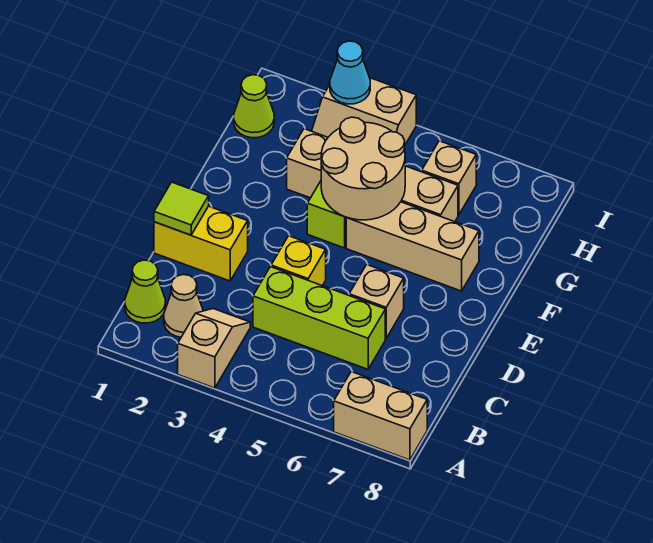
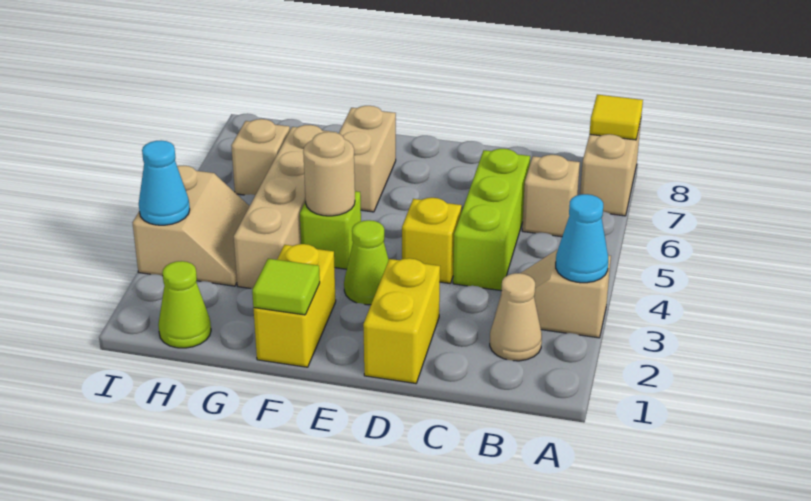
none -> cyan 1x1 cone [556,194,608,283]
none -> yellow 1x1 tile [590,95,643,140]
lime 1x1 cone [125,260,165,323] -> lime 1x1 cone moved to [344,220,389,305]
lime 1x1 tile [154,182,209,235] -> lime 1x1 tile moved to [252,259,320,315]
tan 1x1 brick [349,265,404,338] -> tan 1x1 brick moved to [522,155,580,237]
none -> yellow 1x2 brick [253,244,336,367]
tan 2x2 round brick [321,117,405,220] -> tan 1x1 round brick [303,132,355,216]
tan 1x3 brick [346,202,479,291] -> tan 1x2 brick [339,106,396,212]

